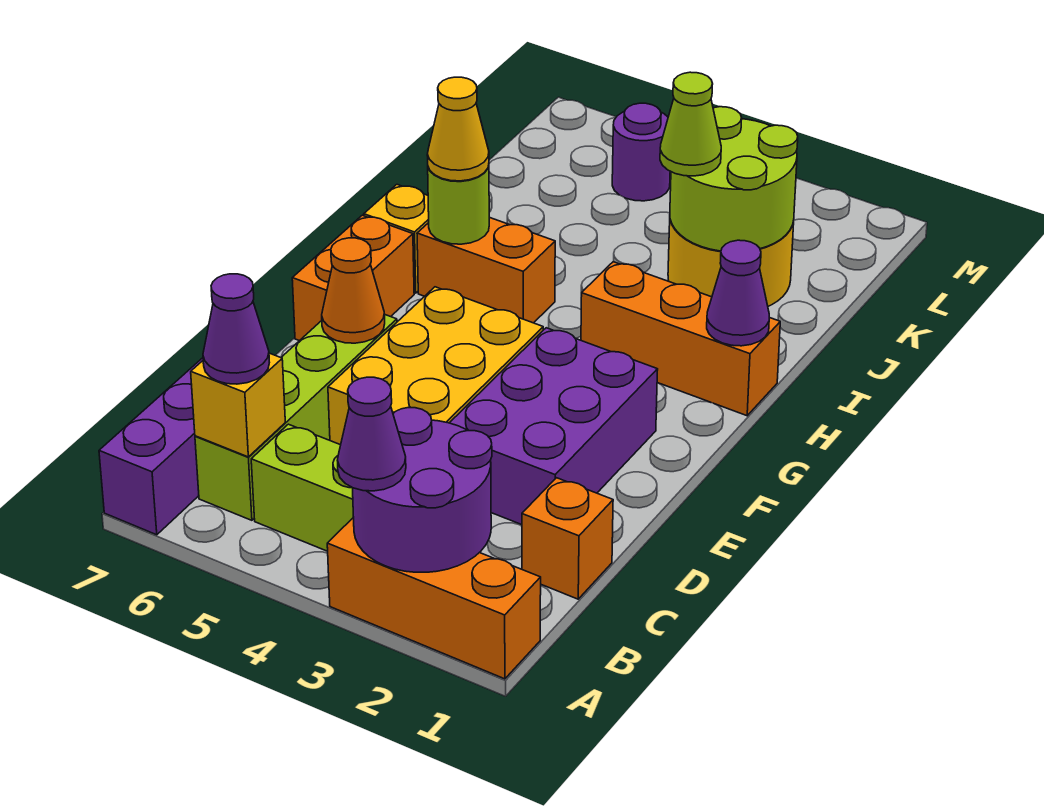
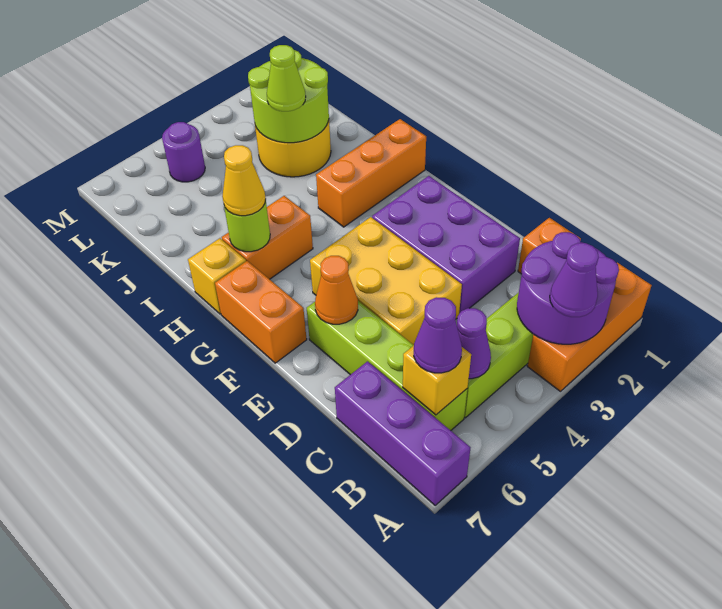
purple 1x1 cone [707,240,769,346] -> purple 1x1 cone moved to [457,308,491,379]

